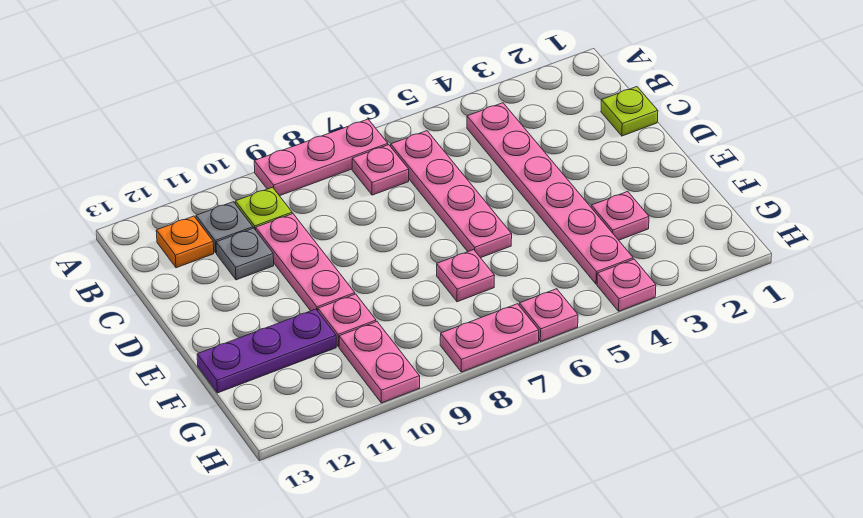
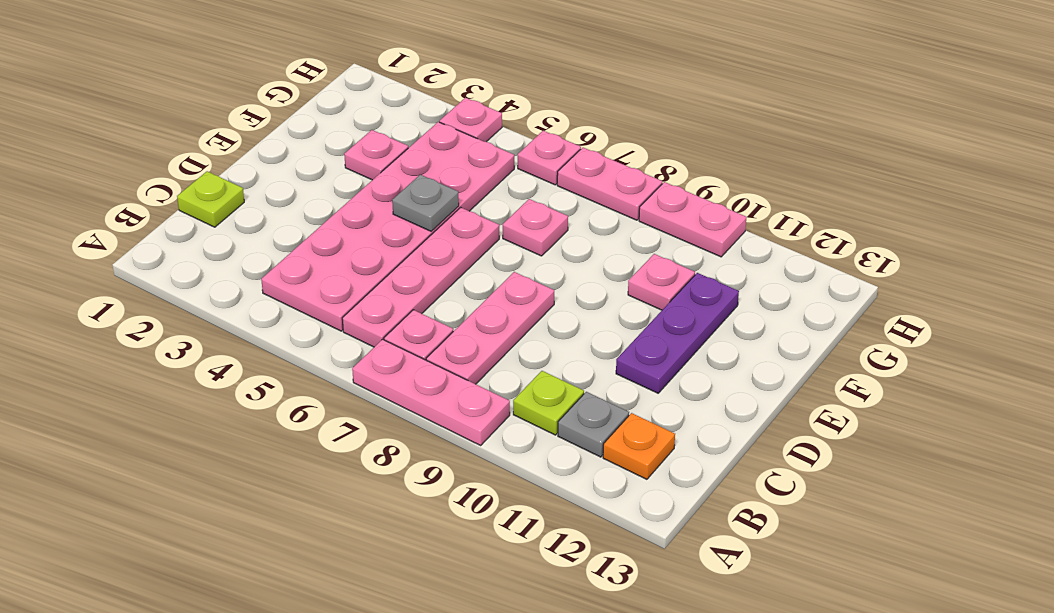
pink 1x6 plate [467,103,633,284] -> pink 2x6 plate [261,122,514,331]
pink 1x3 plate [256,214,355,311] -> pink 1x3 plate moved to [426,272,554,384]
grey 1x1 plate [216,228,274,280] -> grey 1x1 plate moved to [392,175,459,231]
purple 1x3 plate [197,309,336,393] -> purple 1x3 plate turned to [616,273,739,393]
pink 1x2 plate [339,322,420,403] -> pink 1x2 plate turned to [639,182,746,257]

